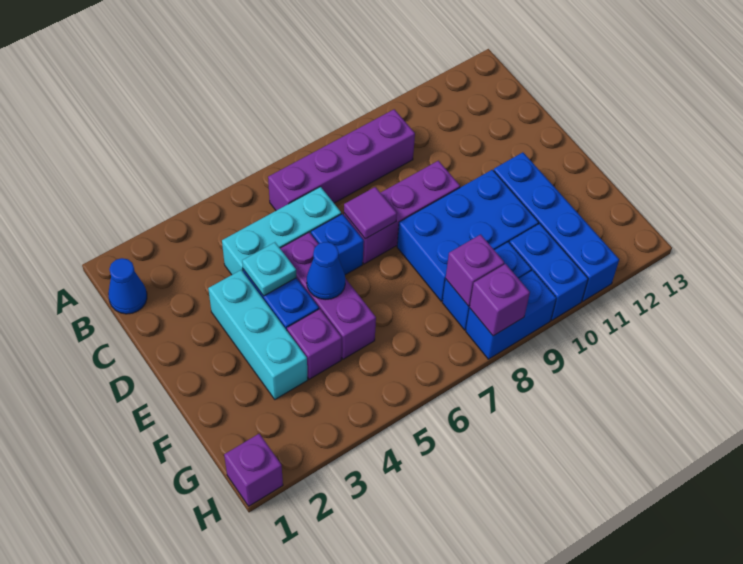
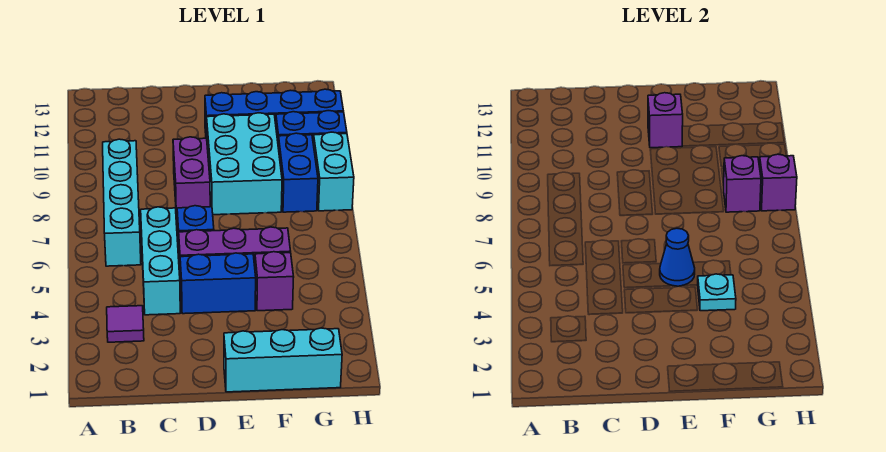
blue 1x1 cone [108,258,147,314] -> none
purple 1x4 brick [268,109,415,211] -> cyan 1x4 brick [103,139,141,266]
cyan 1x3 brick [208,270,308,399] -> cyan 1x3 brick moved to [224,328,342,392]
cyan 1x1 plate [242,242,296,296] -> cyan 1x1 plate moved to [698,274,736,311]
purple 1x3 brick [344,161,460,264] -> purple 1x2 brick [173,137,210,216]
purple 1x1 tile [344,187,397,239] -> purple 1x1 tile moved to [107,306,144,342]
blue 2x3 brick [397,170,539,301] -> cyan 2x3 brick [207,113,282,215]
purple 1x1 brick [224,434,283,506] -> purple 1x1 brick moved to [648,93,683,148]
blue 1x2 brick [466,270,556,359] -> cyan 1x2 brick [313,132,354,211]

